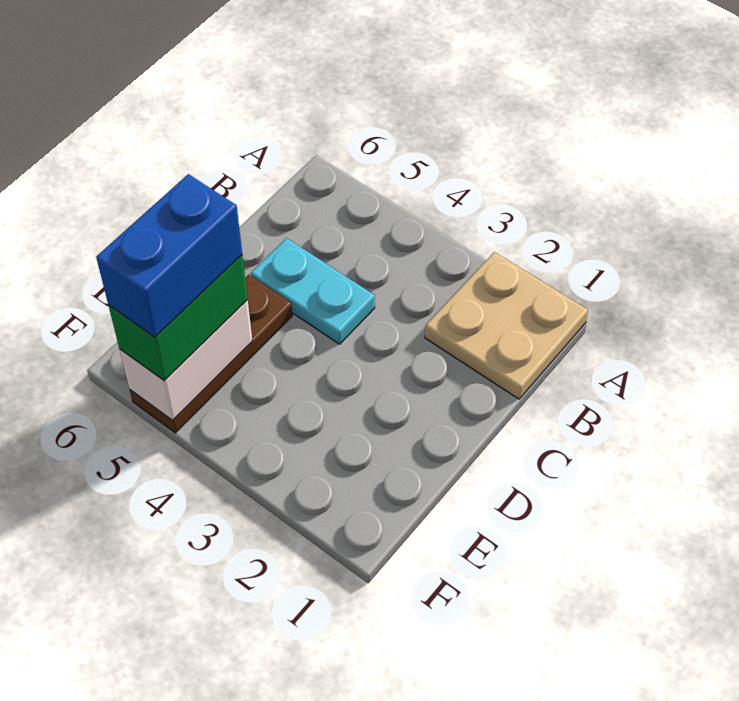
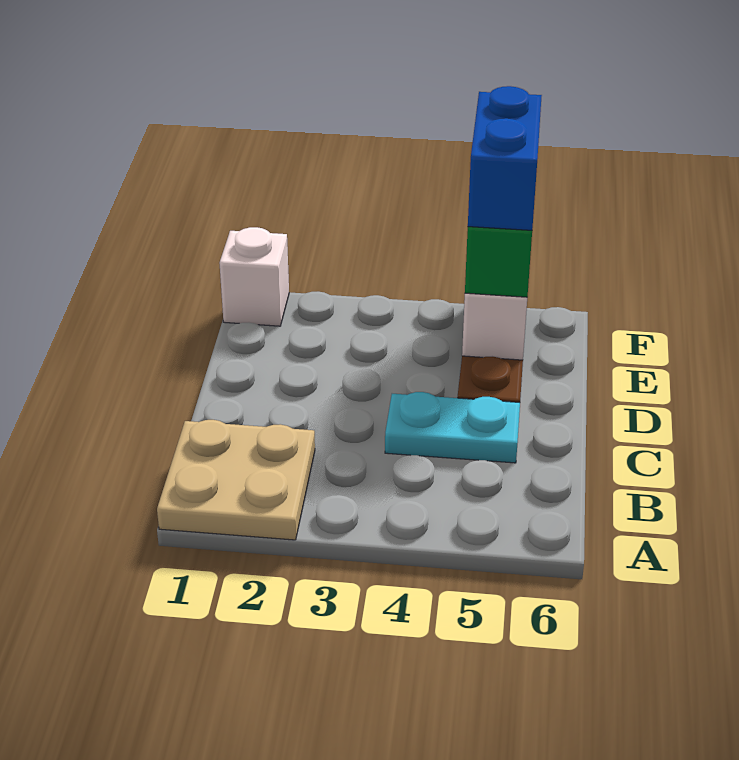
none -> white 1x1 brick [219,227,289,326]

